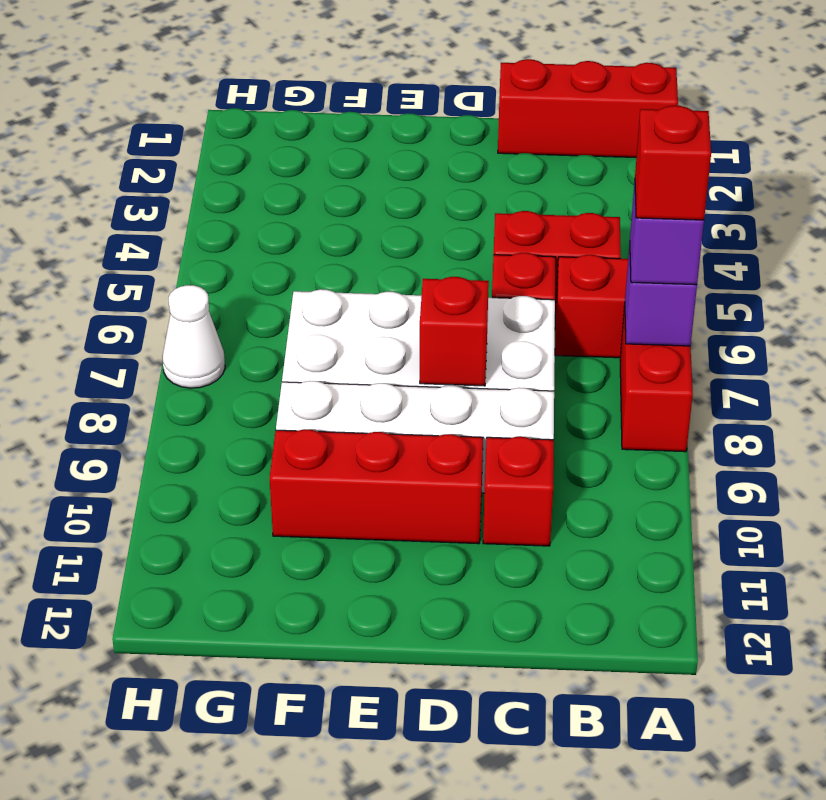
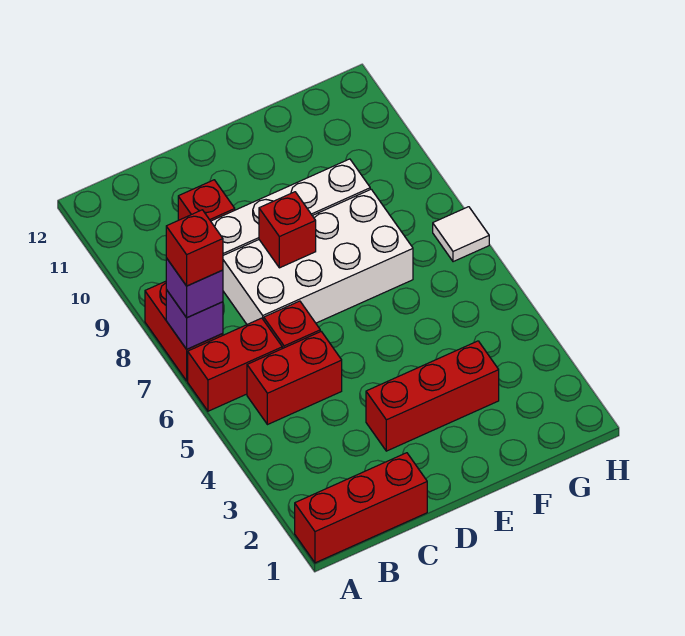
red 1x3 brick [270,429,483,544] -> red 1x3 brick moved to [366,341,499,451]
white 1x1 cone [162,285,225,388] -> white 1x1 tile [433,207,489,262]

